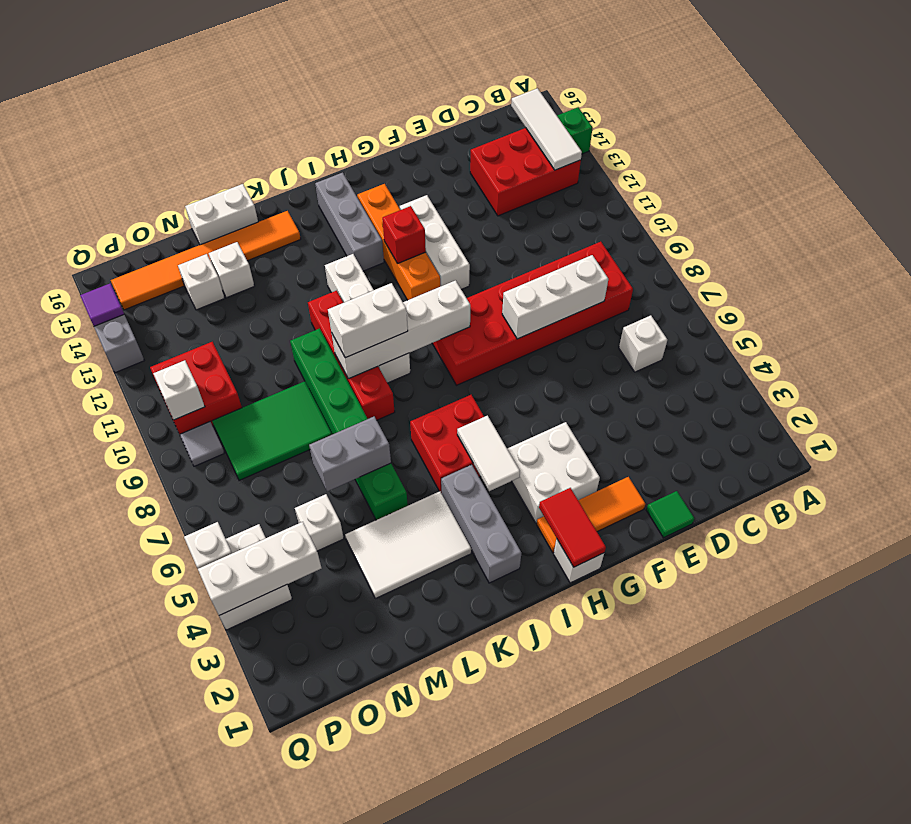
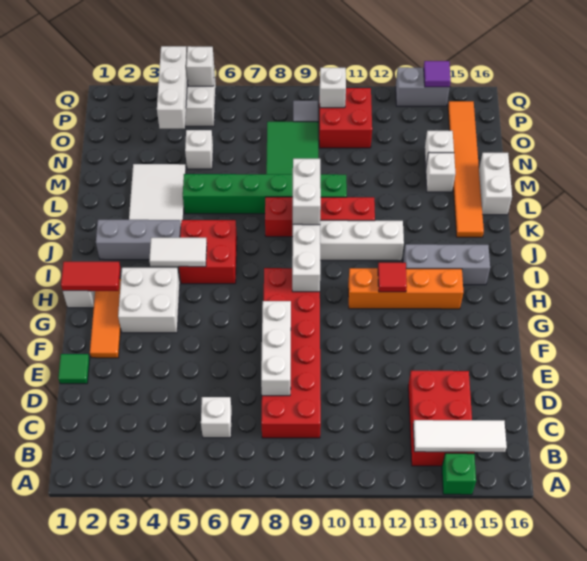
white 1x3 brick [400,195,470,289] -> none
red 1x1 brick [382,206,426,264] -> red 1x1 tile [378,263,407,292]
grey 1x2 brick [309,417,391,491] -> none

